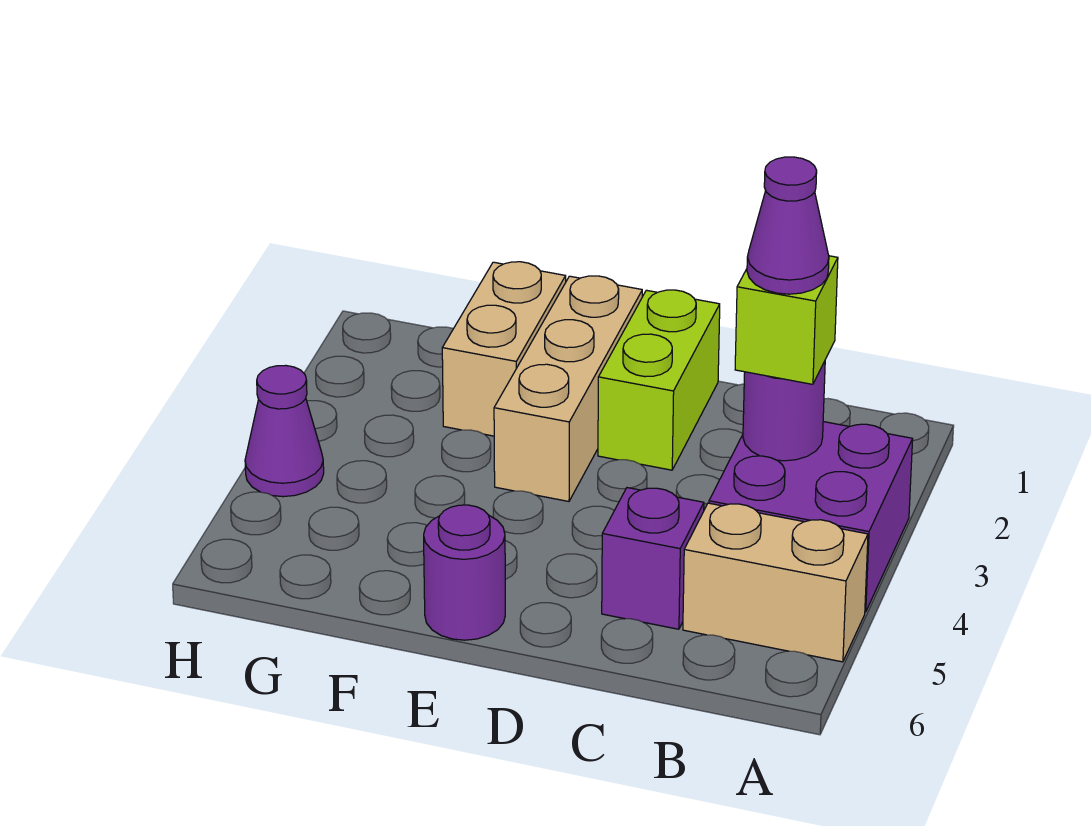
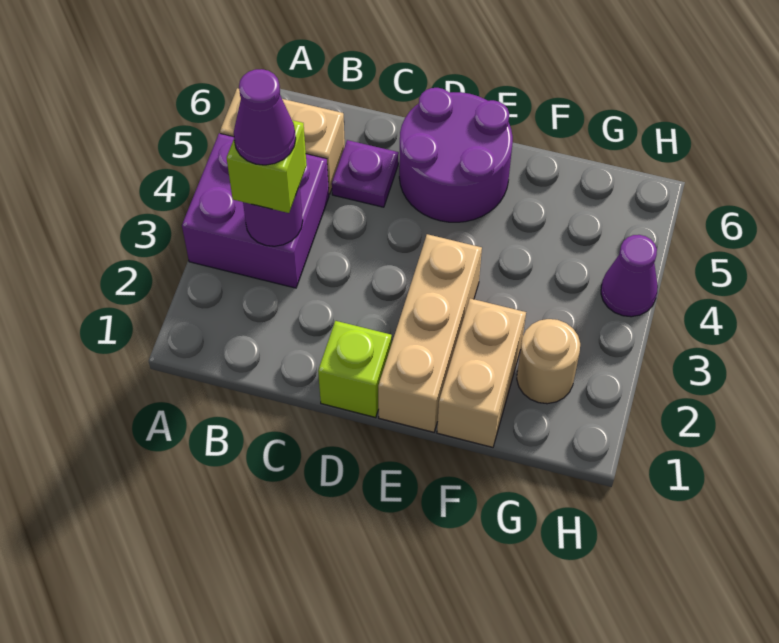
purple 1x1 brick [602,488,704,629] -> purple 1x1 plate [332,140,399,207]
lime 1x2 brick [598,290,720,470] -> lime 1x1 brick [318,321,392,417]
purple 1x1 round brick [424,505,505,640] -> purple 2x2 round brick [399,88,513,222]
none -> tan 1x1 round brick [517,319,580,404]

